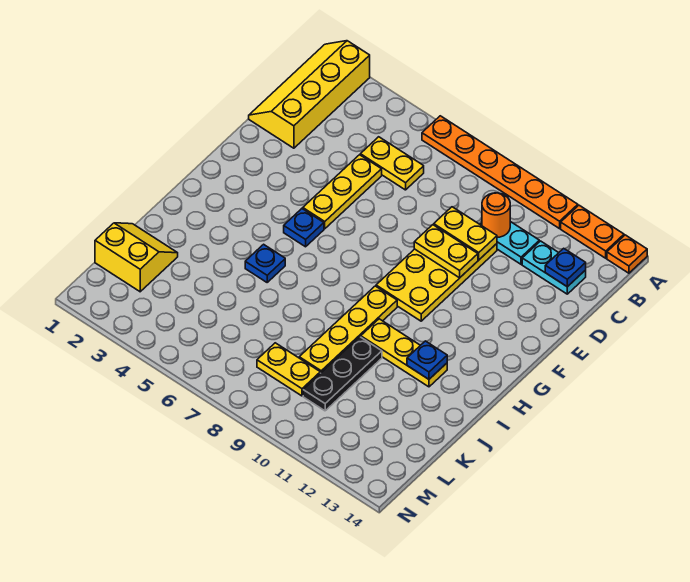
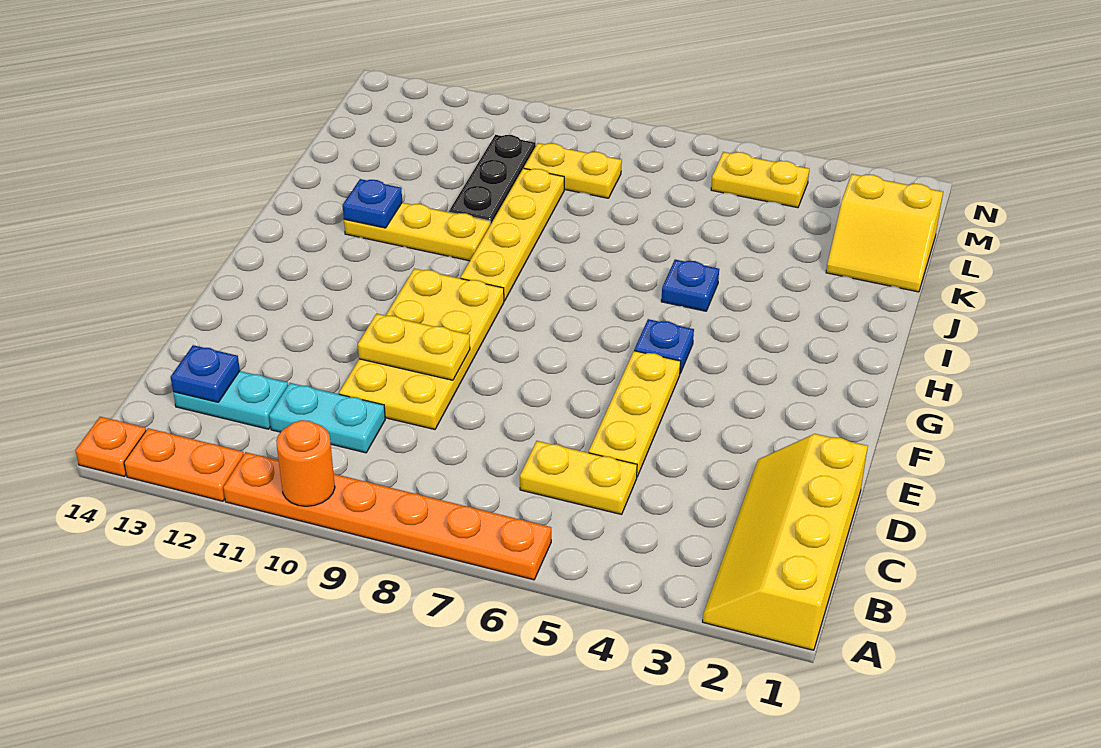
yellow 2x4 slope [249,41,370,148] -> yellow 2x4 slope turned to [703,434,868,650]
orange 1x1 round brick [482,193,510,237] -> orange 1x1 round brick moved to [276,420,335,506]
yellow 1x2 plate [434,207,497,260] -> yellow 1x2 plate moved to [711,152,809,208]

